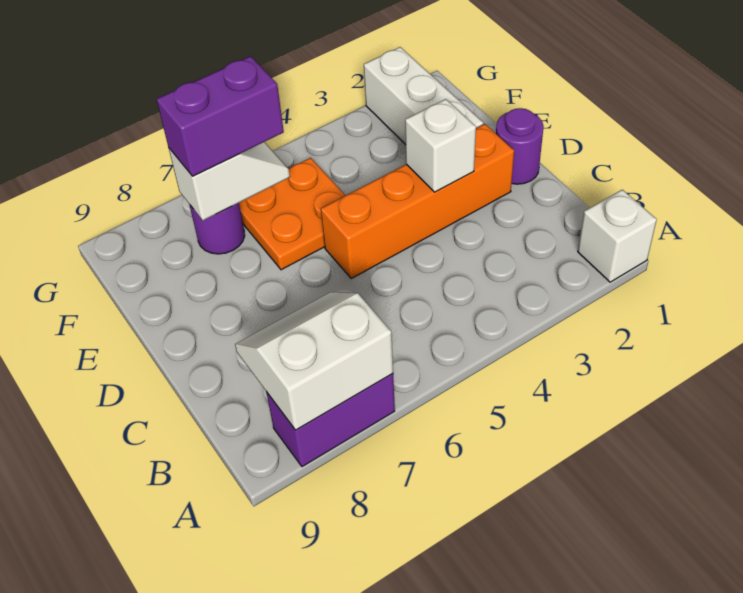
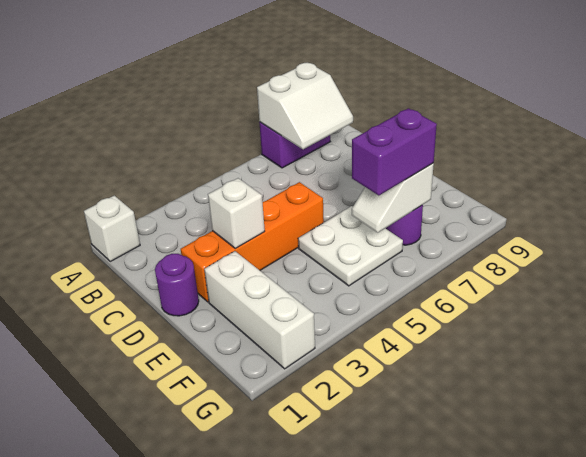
orange 2x2 plate [239,158,346,270] -> white 2x2 plate [298,206,403,286]

